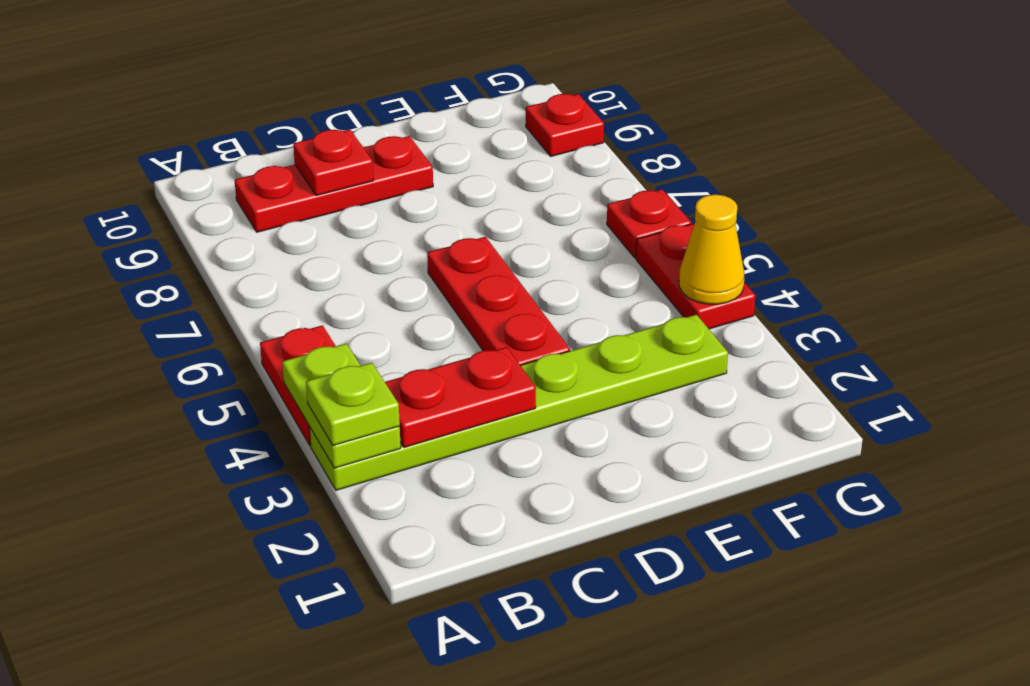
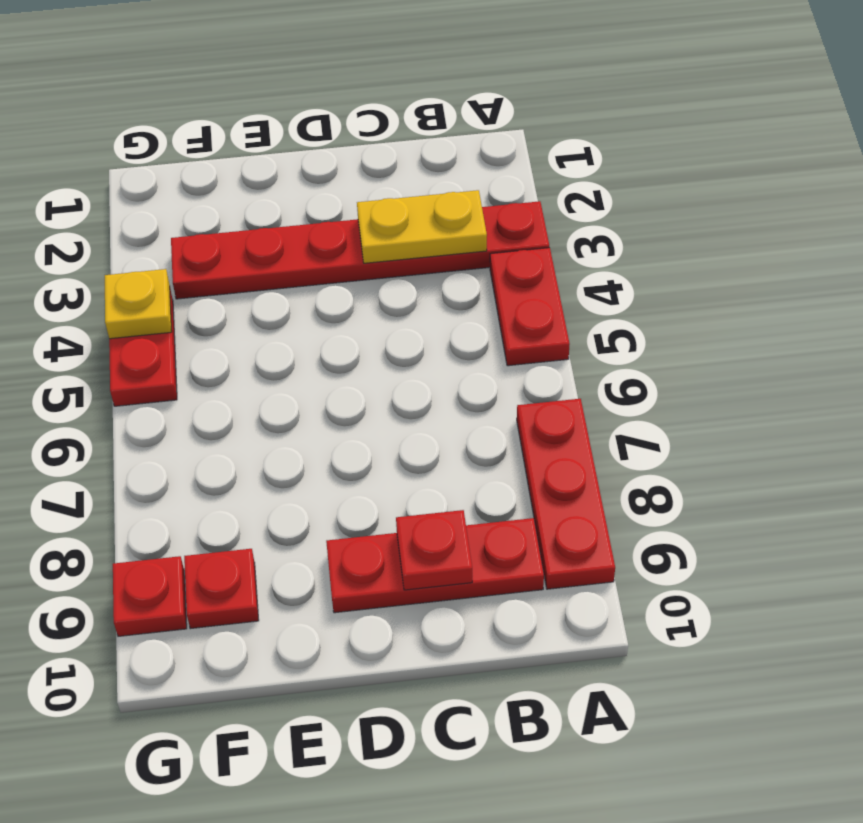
lime 1x6 plate [309,315,728,490] -> red 1x6 plate [171,201,549,299]
lime 1x2 plate [282,343,401,468] -> none
lime 1x1 plate [306,363,400,446] -> none
red 1x2 plate [385,347,536,448] -> yellow 1x2 plate [357,190,487,263]
red 1x3 plate [427,237,570,365] -> red 1x3 plate moved to [517,399,615,589]
yellow 1x1 cone [679,195,744,304] -> yellow 1x1 plate [105,269,172,339]
red 1x1 plate [607,189,691,258] -> red 1x1 plate moved to [184,549,259,629]

